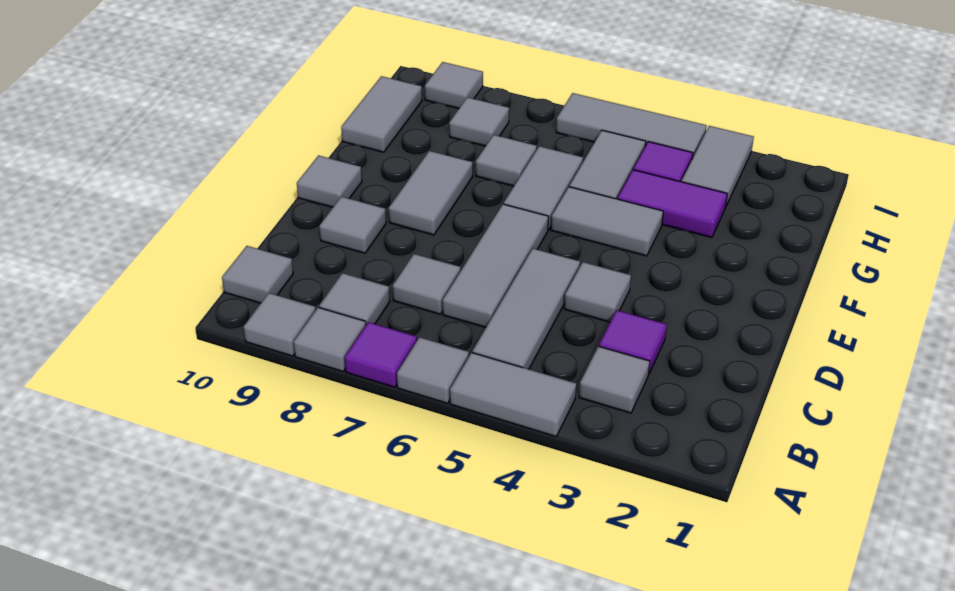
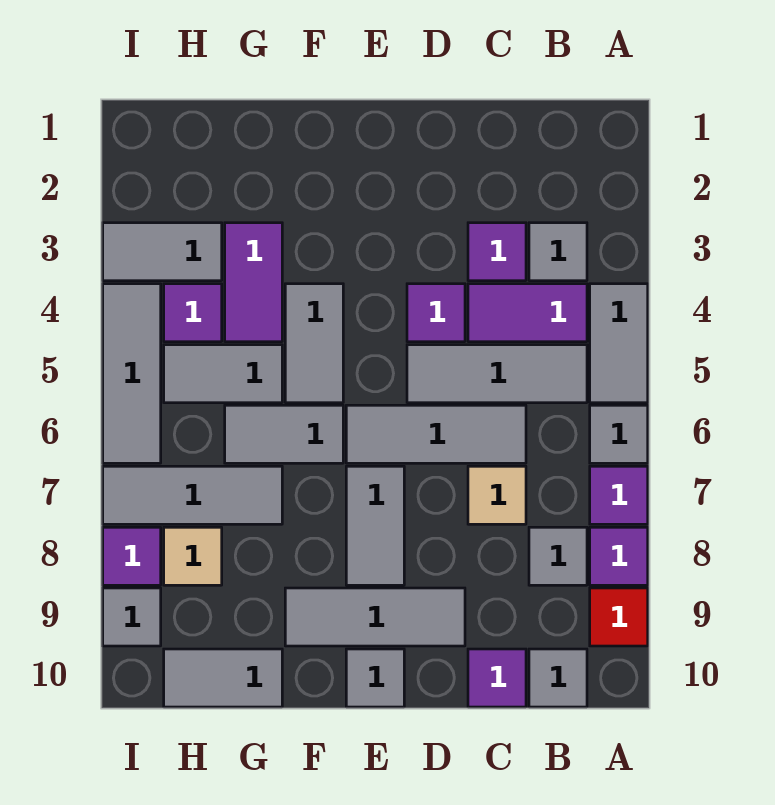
grey 1x1 tile [294,307,366,371] -> purple 1x1 tile [590,527,648,585]
grey 1x1 tile [244,293,316,356] -> red 1x1 tile [590,588,648,646]
none -> purple 1x2 tile [468,284,587,342]
grey 1x1 tile [393,254,461,314] -> tan 1x1 tile [468,466,526,524]
none -> purple 1x1 tile [468,649,526,707]
grey 1x1 tile [564,262,631,322] -> purple 1x1 tile [407,284,465,342]
grey 1x1 tile [319,197,386,253] -> grey 1x3 tile [285,588,465,646]
grey 1x2 tile [389,151,473,235] -> grey 1x2 tile turned to [346,466,404,585]
grey 1x1 tile [476,135,537,186] -> grey 1x3 tile [103,466,282,524]
grey 1x1 tile [449,97,509,146] -> tan 1x1 tile [164,527,222,585]
none -> purple 1x1 tile [103,527,161,585]

